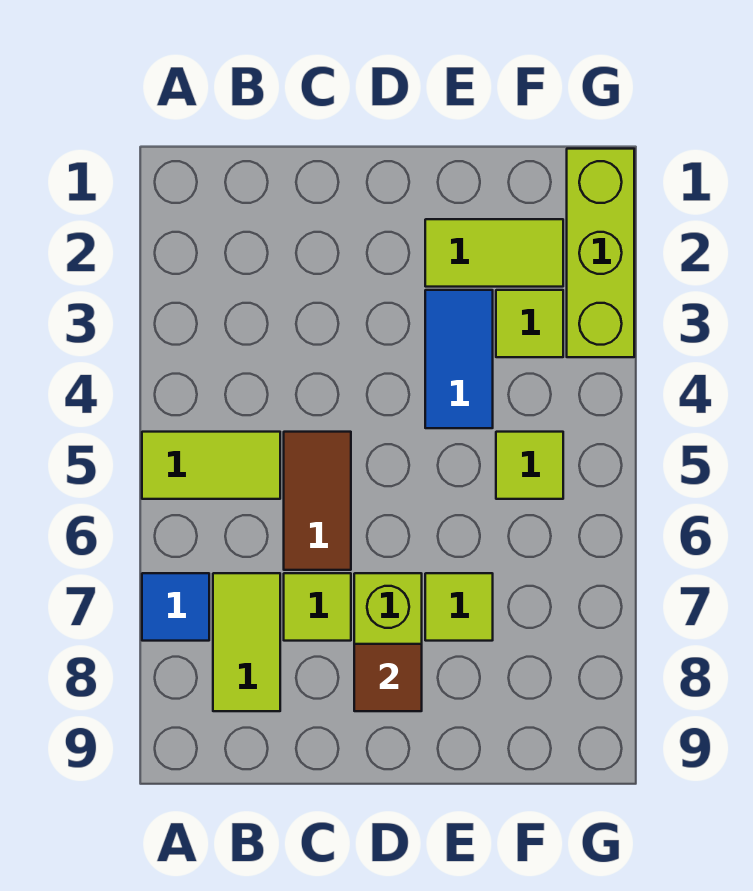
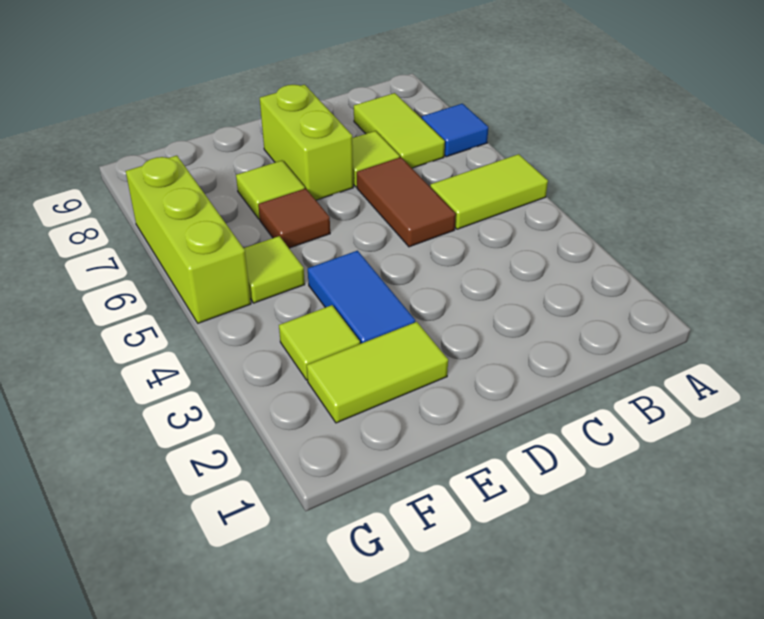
brown 1x1 tile [354,644,422,711] -> brown 1x1 tile moved to [258,188,330,248]
lime 1x3 brick [567,149,634,357] -> lime 1x3 brick moved to [126,156,251,323]

